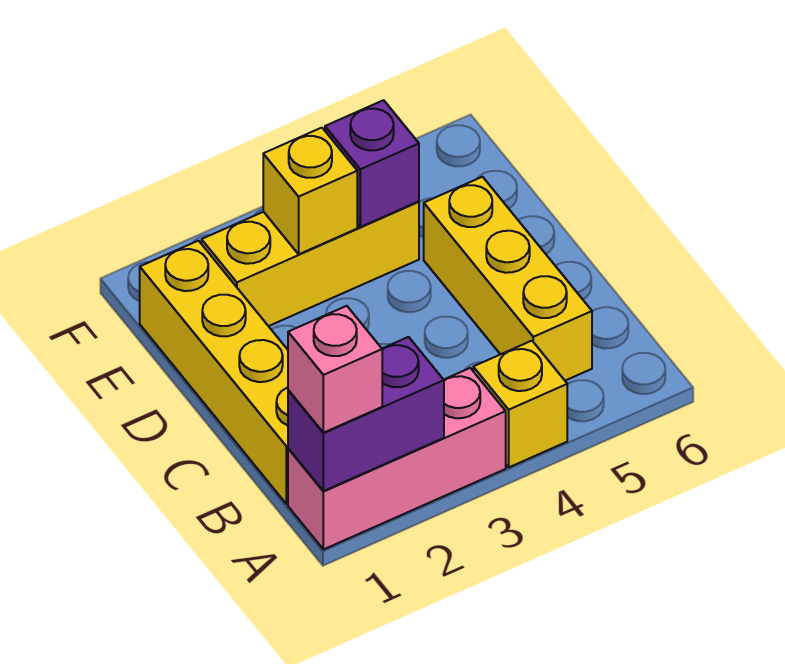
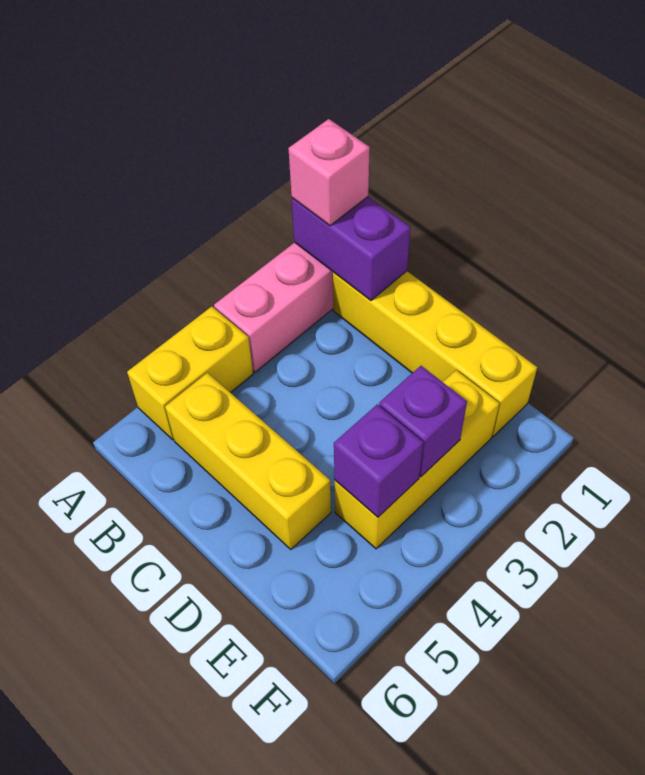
purple 1x2 brick [288,337,444,491] -> purple 1x2 brick turned to [292,197,410,300]
yellow 1x1 brick [473,341,567,467] -> yellow 1x2 brick [127,307,253,440]
yellow 1x1 brick [263,128,357,254] -> purple 1x1 brick [379,366,467,477]

